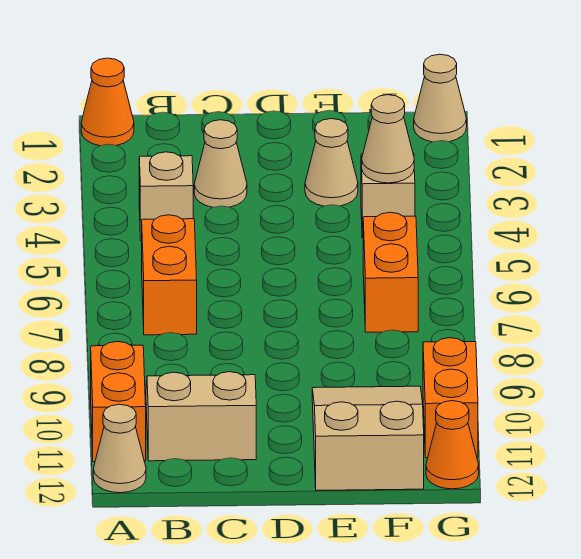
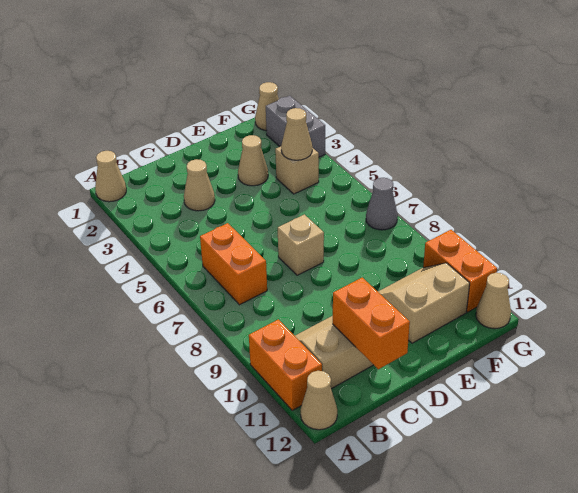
orange 1x1 cone [81,58,134,146] -> tan 1x1 cone [95,151,126,202]
tan 1x1 brick [139,152,193,241] -> tan 1x1 brick moved to [278,214,324,275]
tan 2x3 slope [312,386,424,490] -> tan 2x2 slope [378,263,470,343]
orange 1x2 brick [363,212,418,332] -> orange 1x2 brick moved to [333,278,410,369]
none -> grey 1x2 brick [266,96,325,157]
none -> grey 1x1 cone [366,178,398,230]
orange 1x1 cone [426,401,479,489] -> tan 1x1 cone [476,273,511,329]

